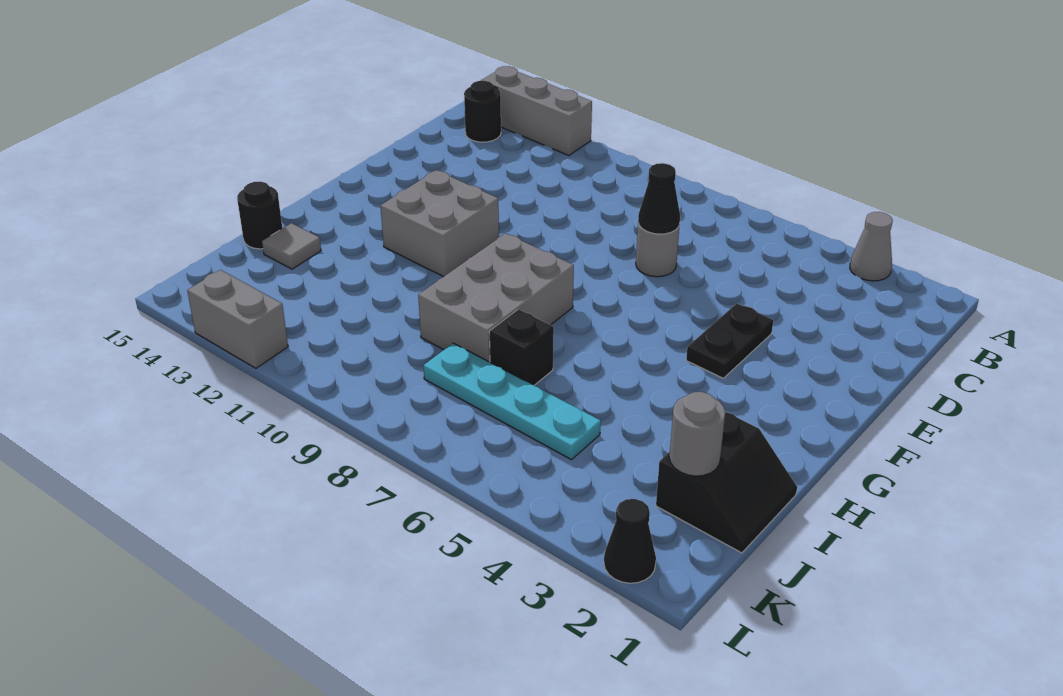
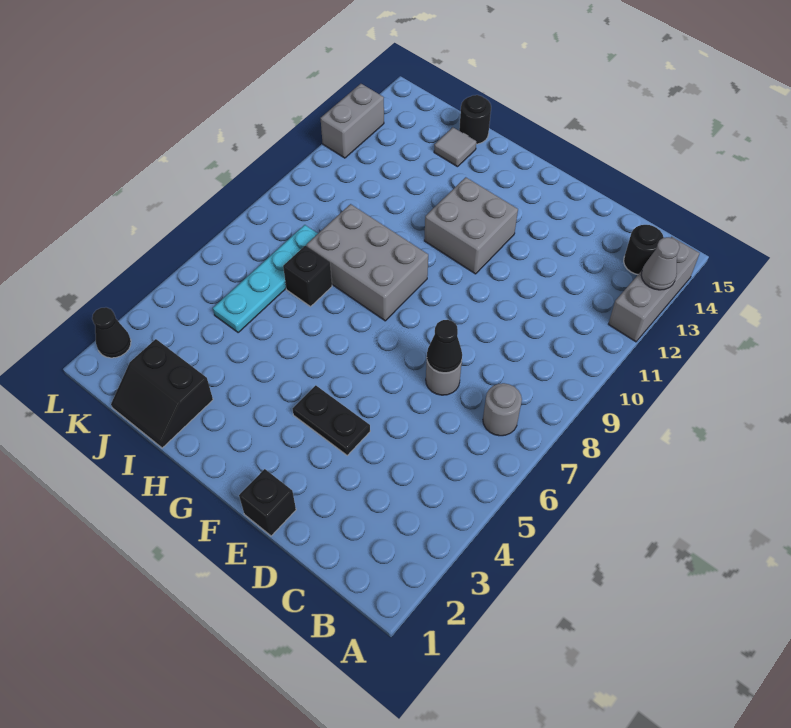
grey 1x1 cone [850,212,893,281] -> grey 1x1 cone moved to [641,237,680,290]
none -> black 1x1 brick [239,469,296,536]
grey 1x1 round brick [669,392,725,476] -> grey 1x1 round brick moved to [483,383,522,436]

